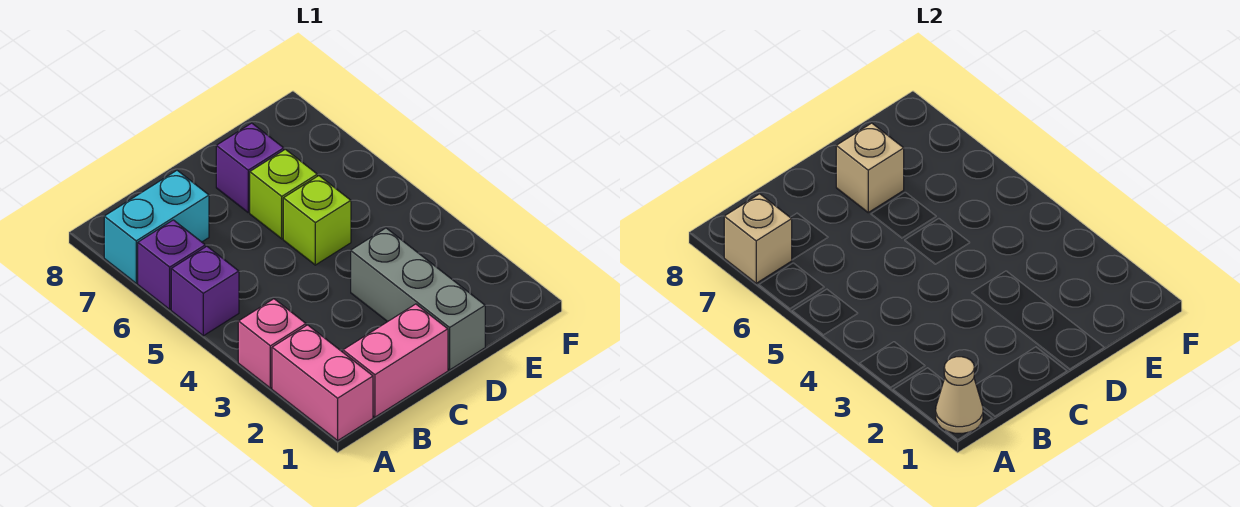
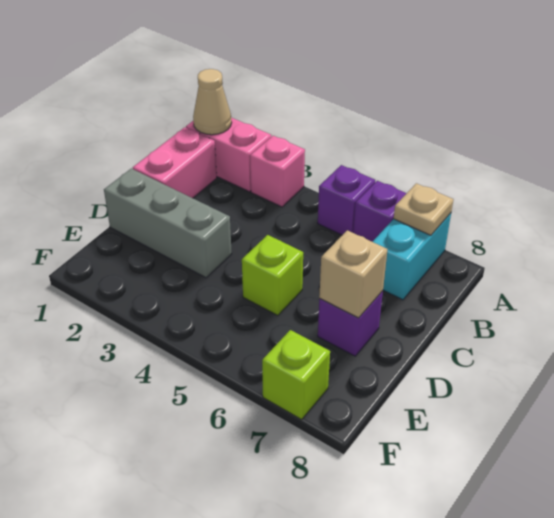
tan 1x1 brick [724,194,792,283] -> tan 1x1 plate [394,183,453,235]
lime 1x1 brick [250,149,317,239] -> lime 1x1 brick moved to [262,330,330,419]

